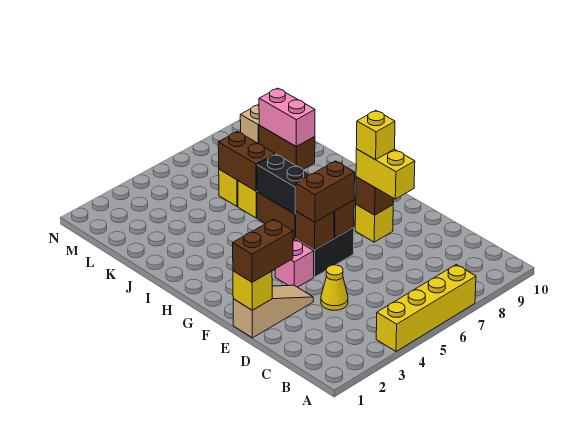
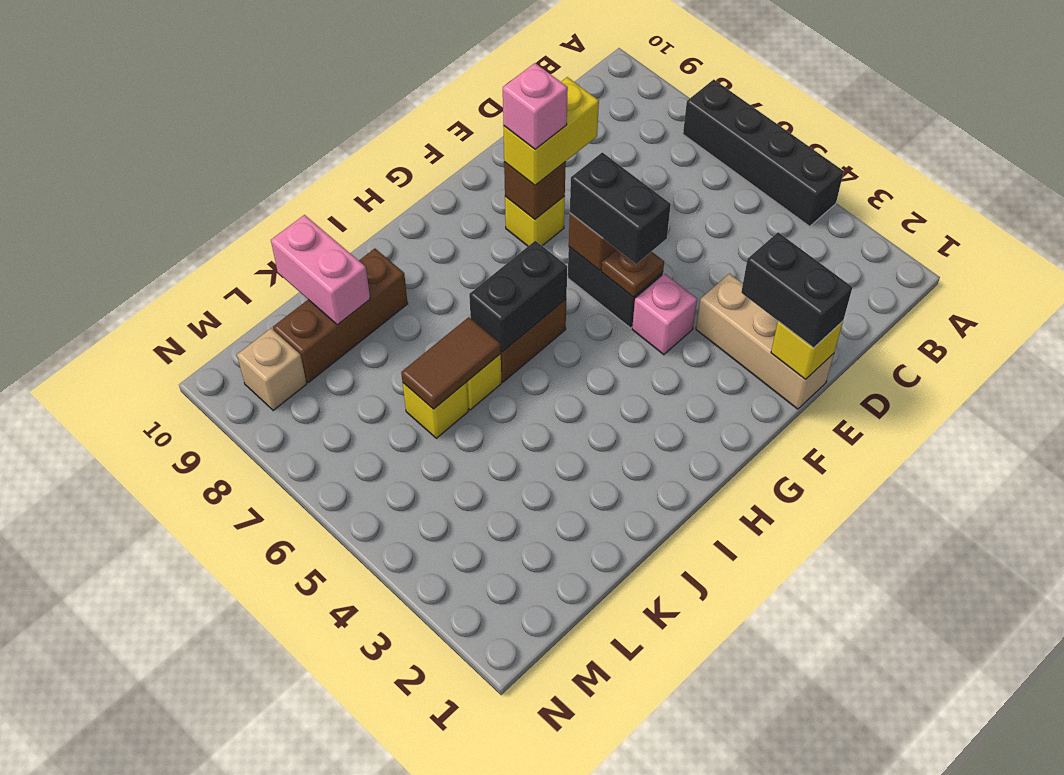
yellow 1x4 brick [376,265,476,351] -> black 1x4 brick [683,79,844,226]
yellow 1x1 cone [321,265,348,310] -> none
tan 1x3 slope [233,285,313,338] -> tan 1x3 brick [696,274,834,409]
brown 1x2 brick [233,219,293,282] -> black 1x2 brick [741,232,852,348]
brown 1x1 brick [295,211,334,250] -> brown 1x1 plate [602,250,664,297]
brown 1x2 brick [296,161,355,222] -> black 1x2 brick [570,152,671,264]
yellow 1x1 brick [356,111,395,160] -> pink 1x1 brick [503,63,568,149]
brown 1x2 brick [218,132,275,191] -> brown 1x2 tile [401,317,501,409]
brown 1x2 brick [259,125,315,169] -> brown 1x3 brick [273,249,408,383]
pink 1x2 brick [259,88,315,147] -> pink 1x2 brick turned to [271,215,370,325]

